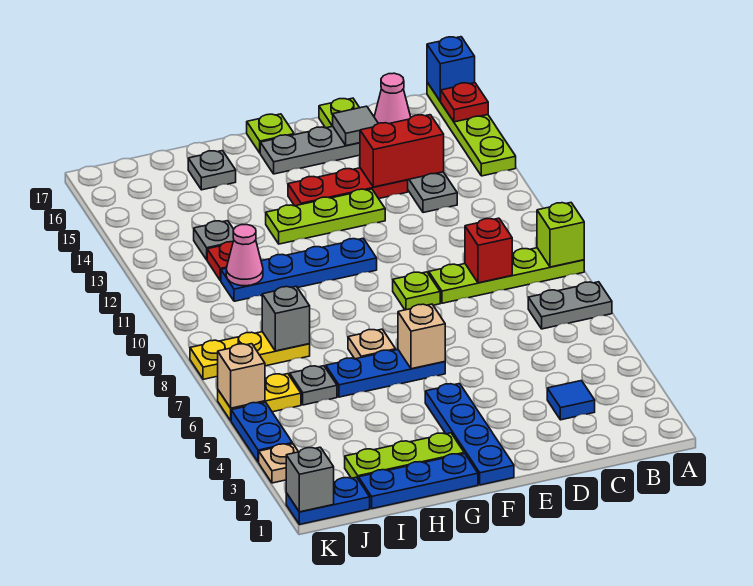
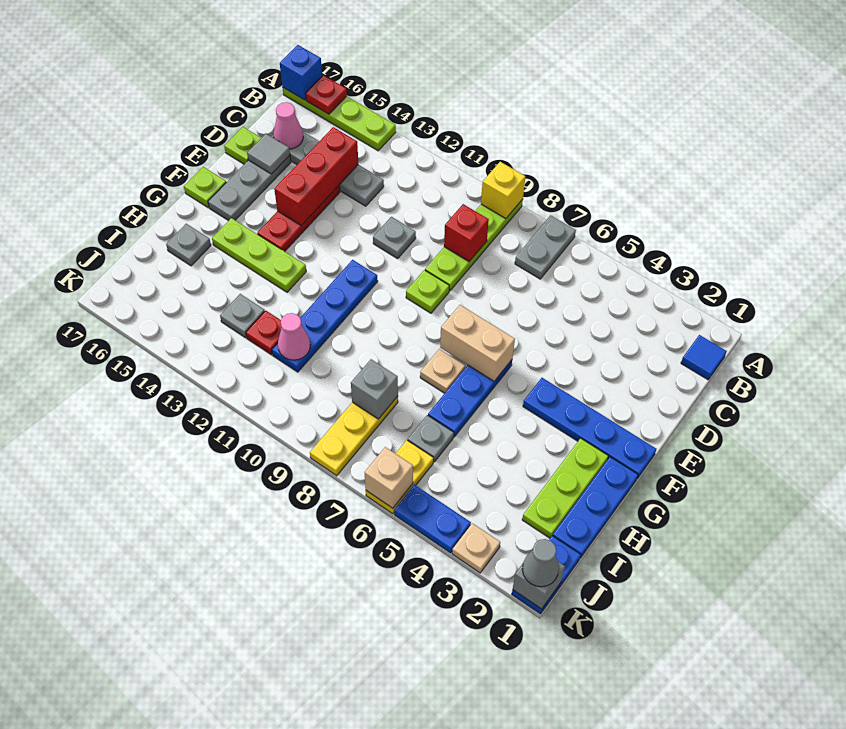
lime 1x1 brick [537,203,584,267] -> yellow 1x1 brick [481,162,525,219]
blue 1x1 tile [547,381,595,420] -> blue 1x1 tile moved to [681,335,727,380]
red 1x2 brick [360,115,444,187] -> red 1x3 brick [274,127,358,225]
none -> grey 1x1 plate [373,217,416,259]
lime 1x3 plate [266,189,385,244] -> lime 1x3 plate turned to [212,218,306,292]
tan 1x1 brick [398,304,445,369] -> tan 1x2 brick [440,305,515,381]
none -> grey 1x1 cone [522,539,559,587]

